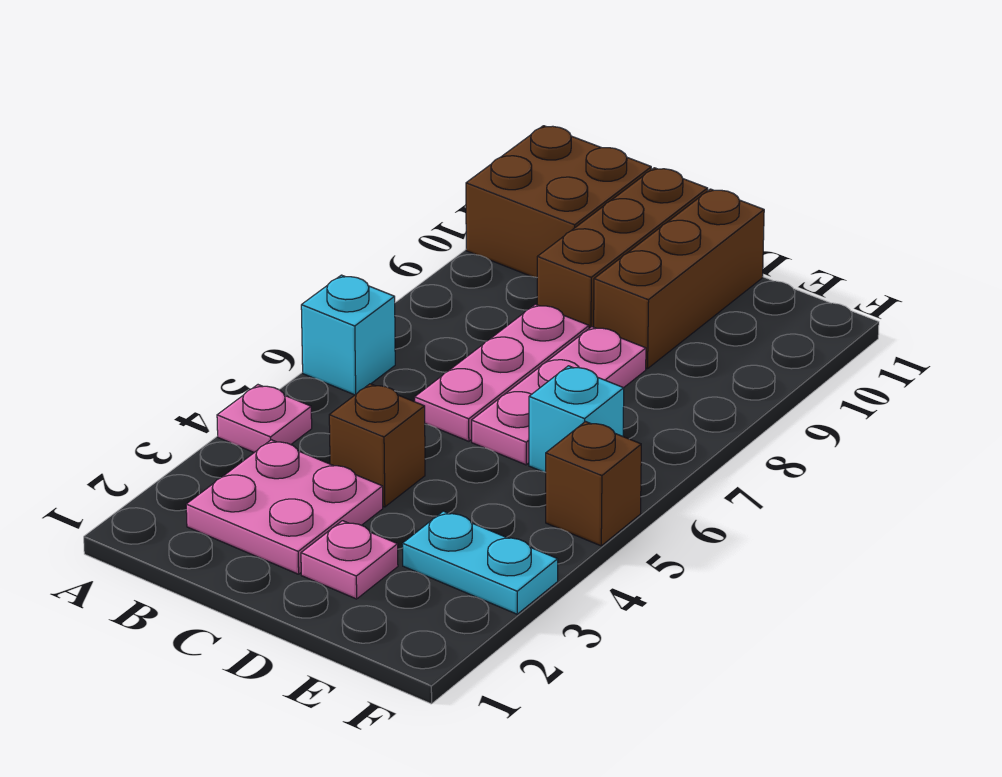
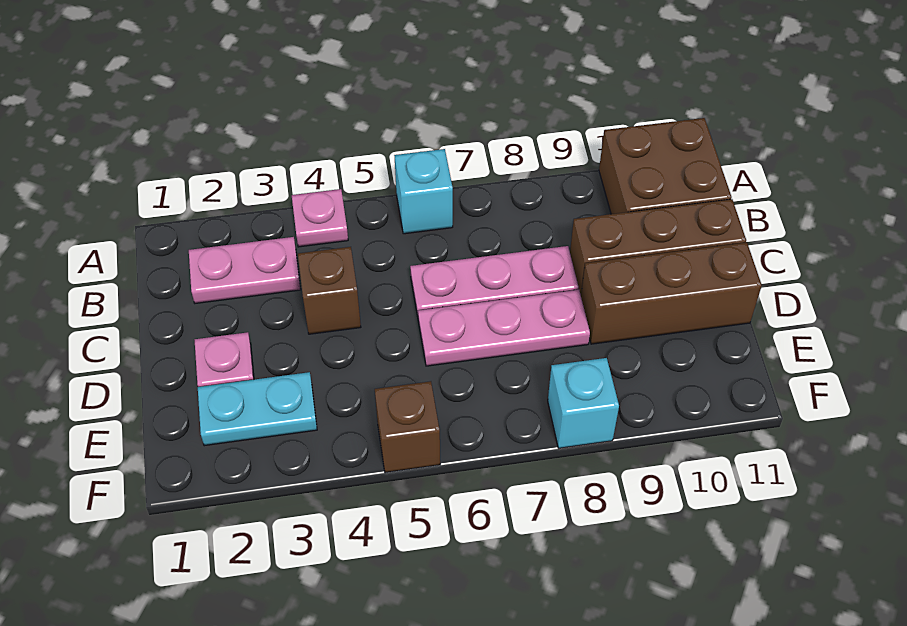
pink 2x2 plate [186,440,383,574] -> pink 1x2 plate [189,237,301,303]
cyan 1x2 plate [402,511,558,614] -> cyan 1x2 plate turned to [198,372,317,446]
cyan 1x1 brick [529,366,624,473] -> cyan 1x1 brick moved to [548,358,619,448]

